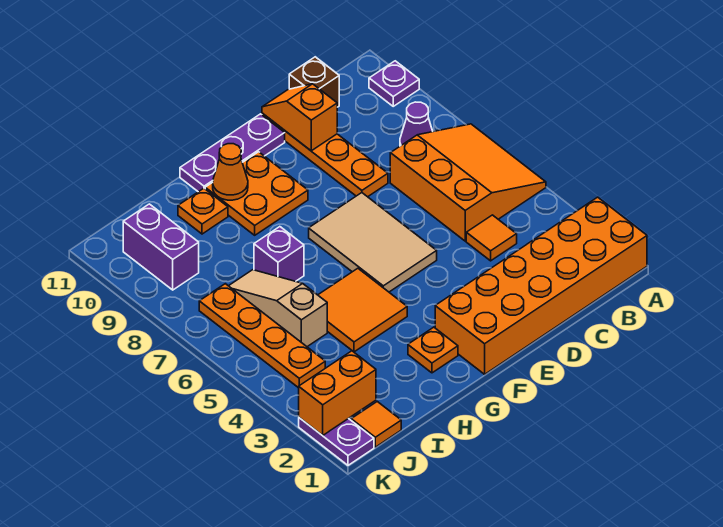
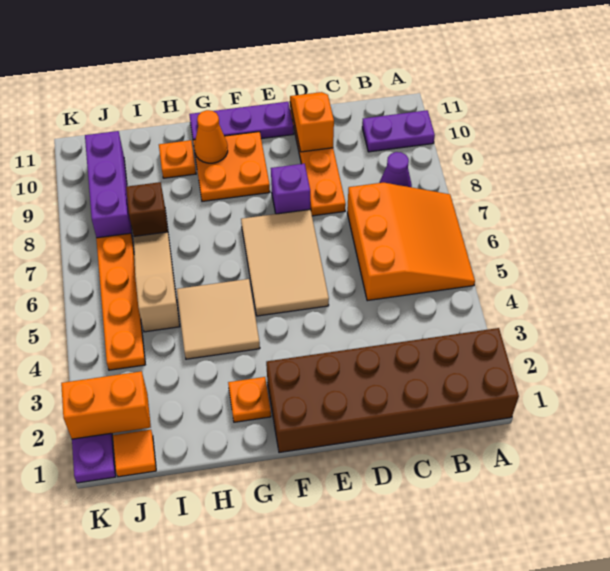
orange 2x6 brick [435,197,647,374] -> brown 2x6 brick [266,328,519,453]
purple 1x1 plate [369,61,419,106] -> purple 1x2 plate [362,110,435,152]
orange 1x1 tile [466,215,517,261] -> none
brown 1x1 brick [289,57,339,107] -> brown 1x1 brick moved to [126,182,168,236]
orange 2x2 tile [318,268,407,352] -> tan 2x2 tile [177,279,260,359]
purple 1x1 brick [254,227,304,281] -> purple 1x1 brick moved to [271,164,310,214]
purple 1x2 brick [123,204,199,290] -> purple 1x3 brick [85,131,132,238]

